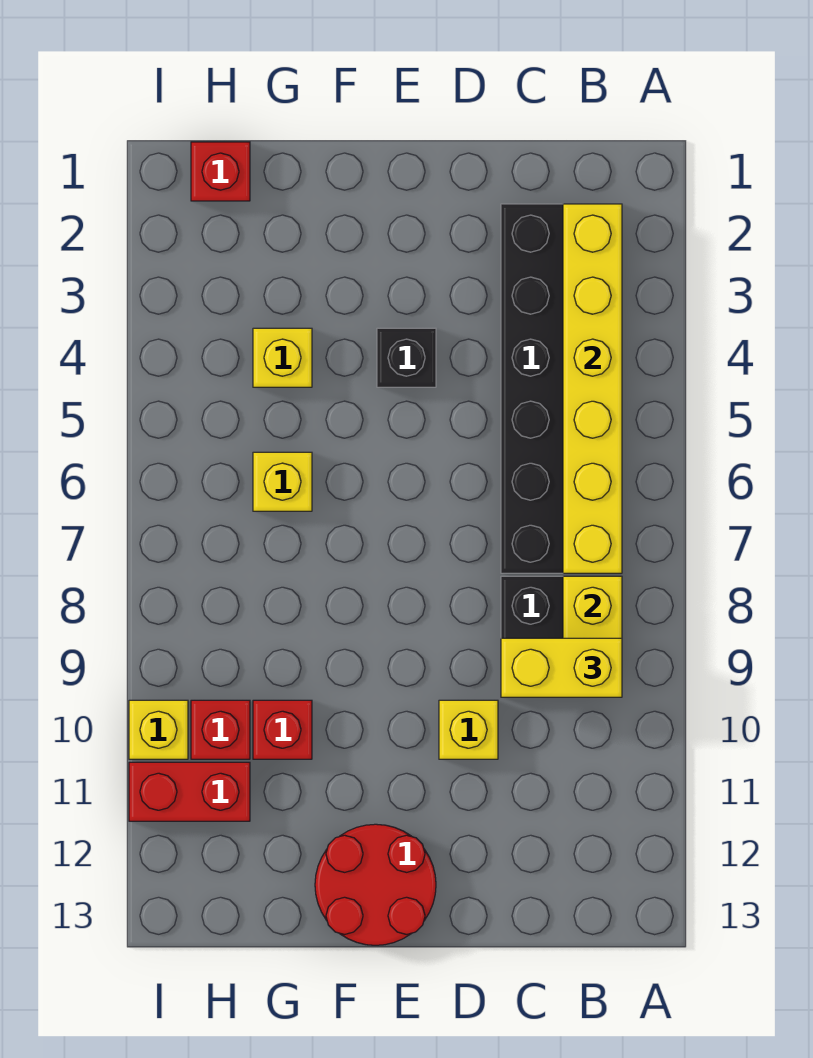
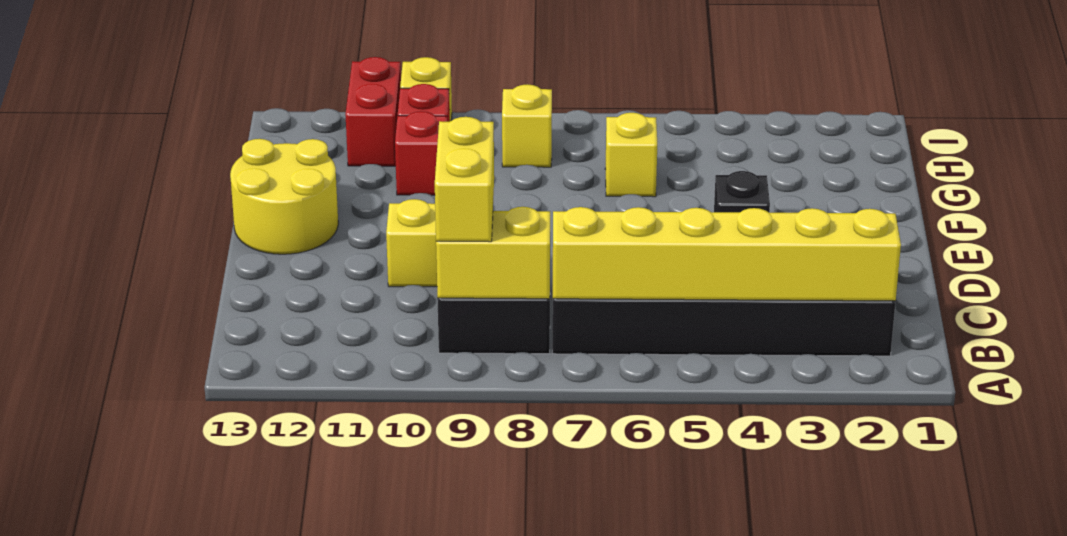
red 2x2 round brick [315,824,436,945] -> yellow 2x2 round brick [230,139,338,254]
yellow 1x1 brick [253,328,312,387] -> yellow 1x1 brick moved to [502,84,552,167]
red 1x1 brick [191,142,250,201] -> none

